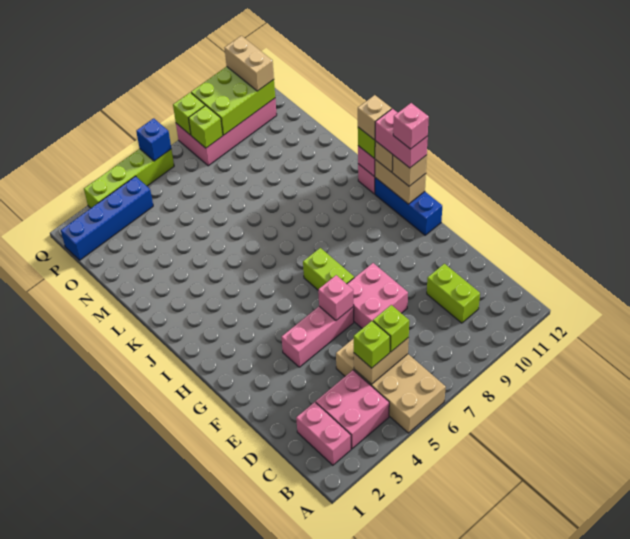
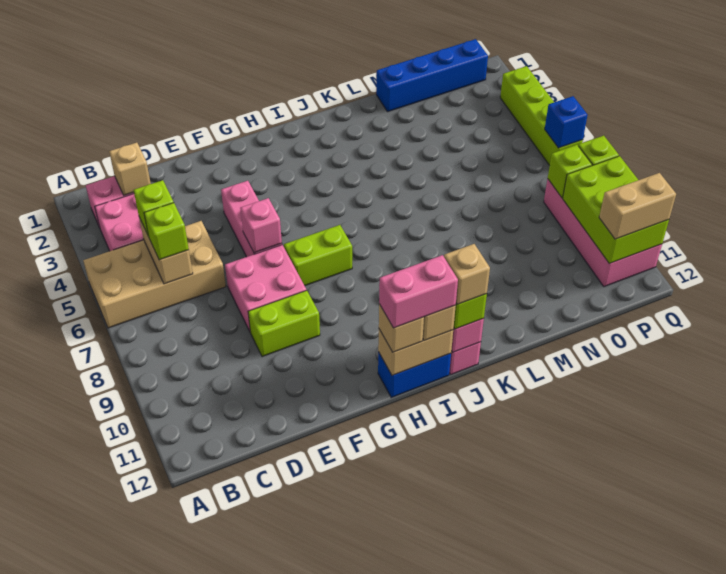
none -> tan 1x1 brick [109,143,151,195]
lime 1x2 brick [427,264,480,323] -> lime 1x2 brick moved to [248,290,320,357]
blue 1x3 brick [375,178,442,235] -> blue 1x2 brick [378,352,451,397]
pink 1x1 brick [393,103,429,149] -> none
blue 1x4 brick [61,176,153,260] -> blue 1x4 brick turned to [376,39,488,112]

